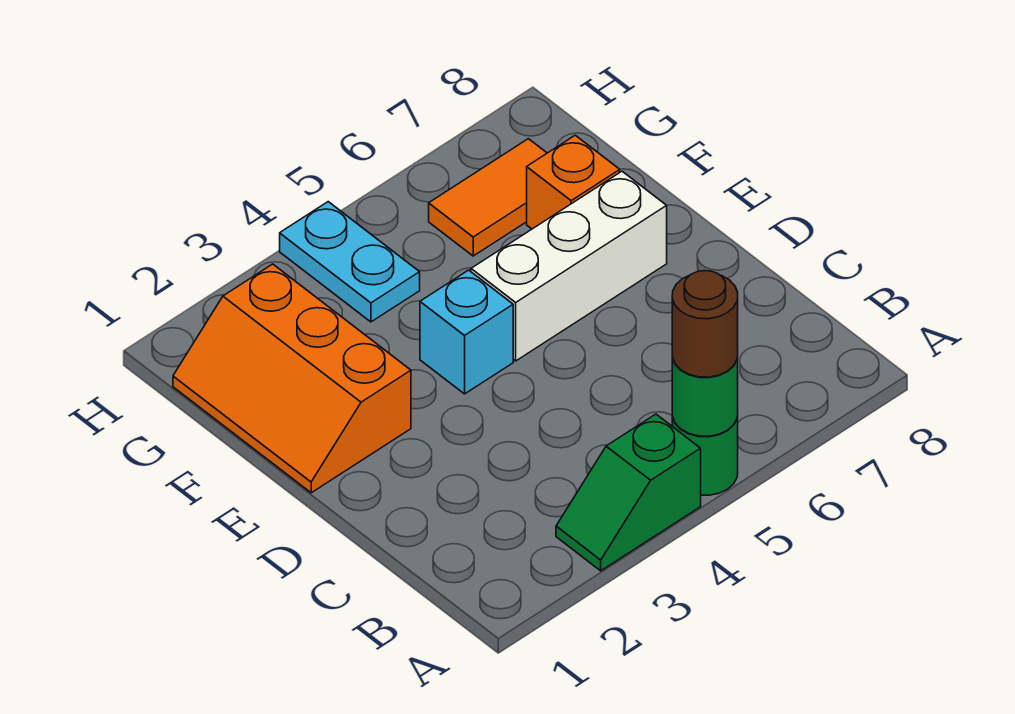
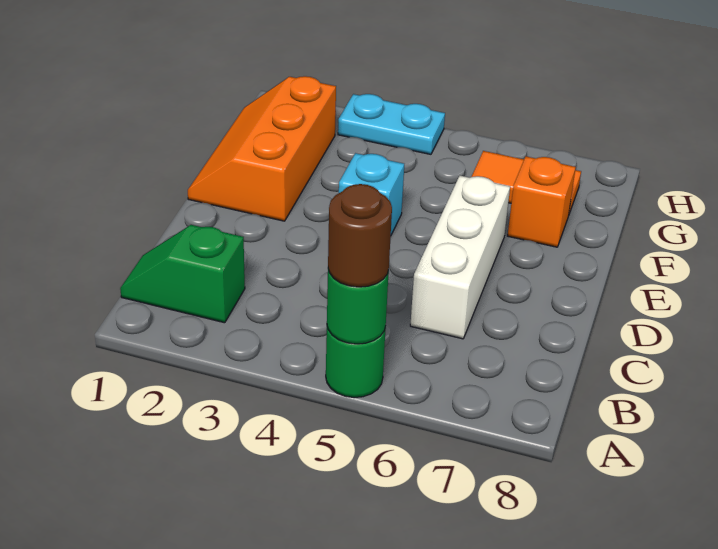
green 1x2 slope [556,414,701,571] -> green 1x2 slope moved to [120,225,245,323]
white 1x3 brick [471,171,667,361] -> white 1x3 brick turned to [410,176,510,339]
cyan 1x2 plate [280,202,420,322] -> cyan 1x2 plate turned to [338,94,445,154]

